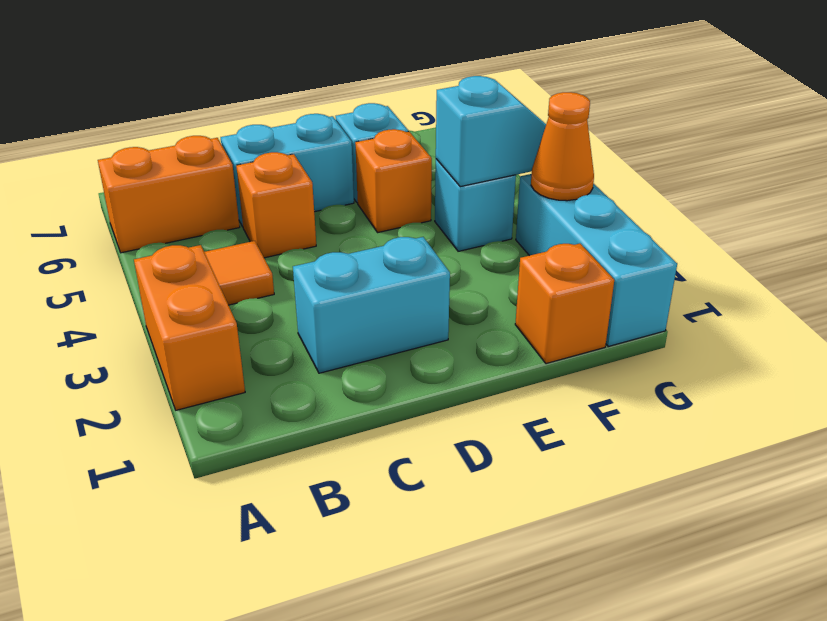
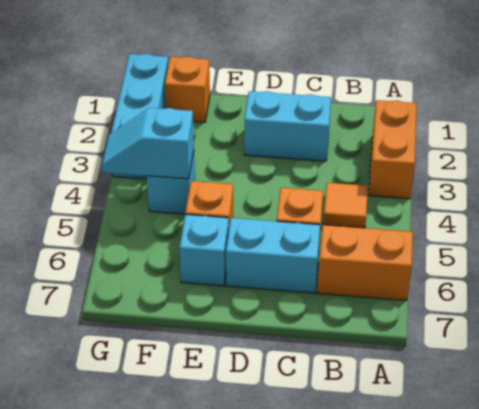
orange 1x1 cone [531,92,594,201] -> none

